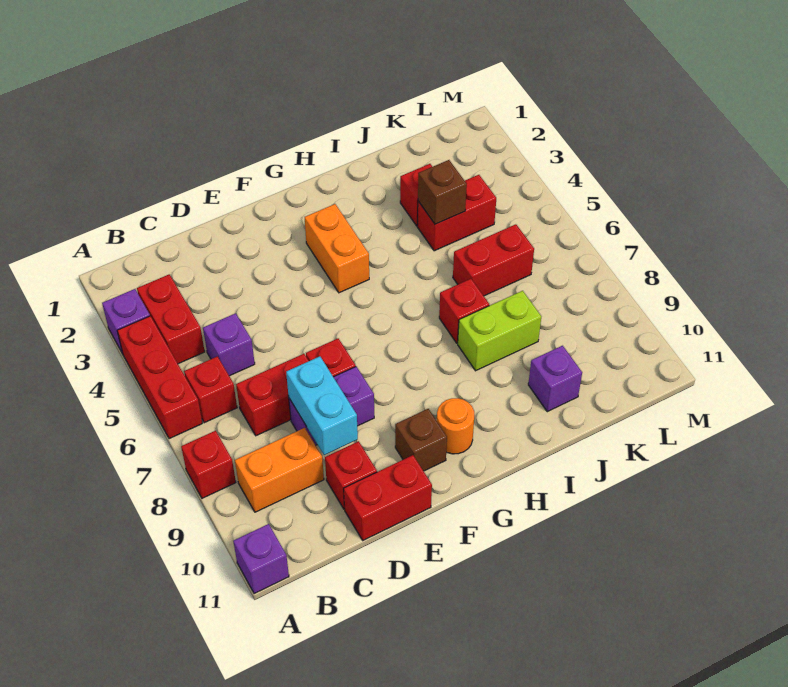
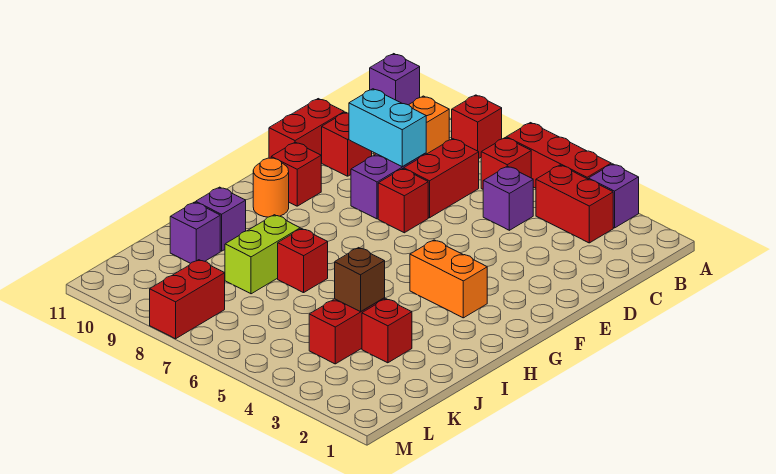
brown 1x1 brick [395,409,447,471] -> red 1x1 brick [271,142,321,206]
none -> purple 1x1 brick [196,187,246,251]
red 1x2 brick [453,224,534,296] -> red 1x2 brick moved to [150,260,225,339]

